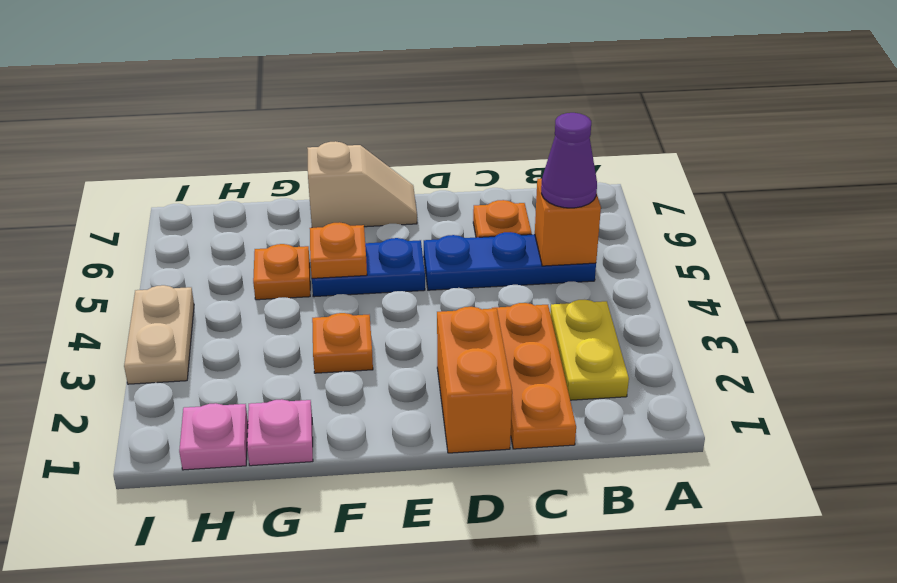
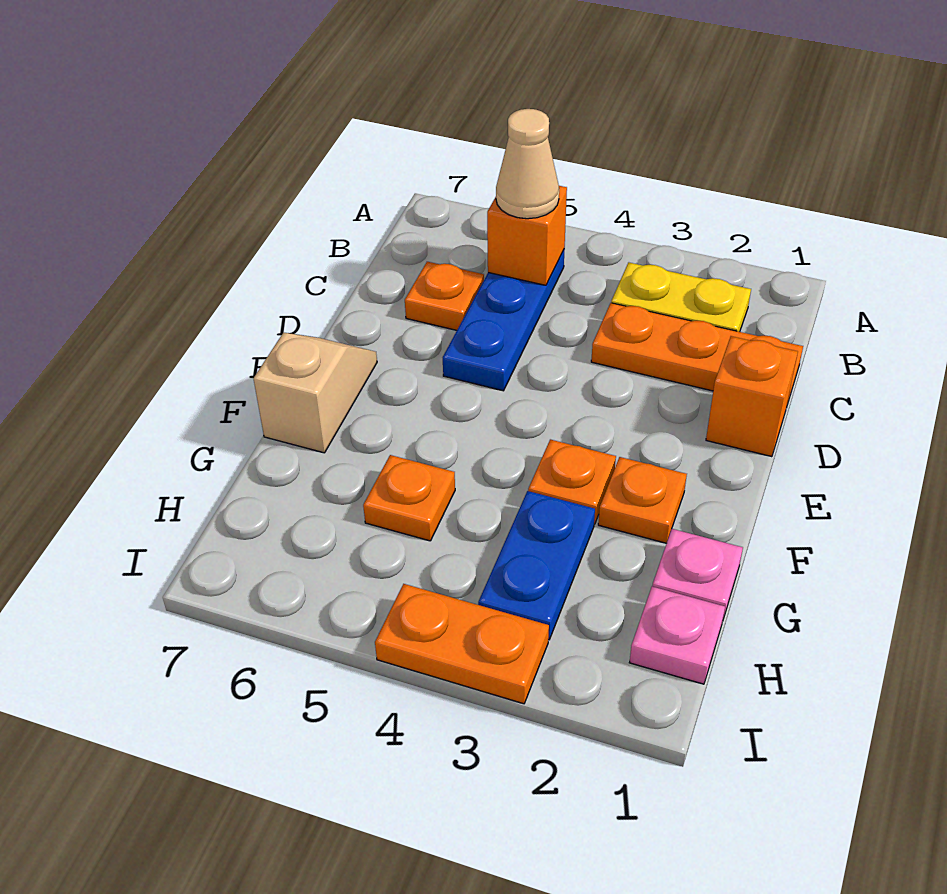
purple 1x1 cone [541,113,597,208] -> tan 1x1 cone [496,109,559,219]
orange 1x2 brick [437,307,512,453] -> orange 1x1 brick [706,336,798,457]
blue 1x2 plate [312,238,425,297] -> blue 1x2 plate moved to [478,491,595,640]
orange 1x1 plate [310,222,367,278] -> orange 1x1 plate moved to [598,457,687,543]
tan 1x2 plate [124,285,194,384] -> orange 1x2 plate [375,584,549,704]

